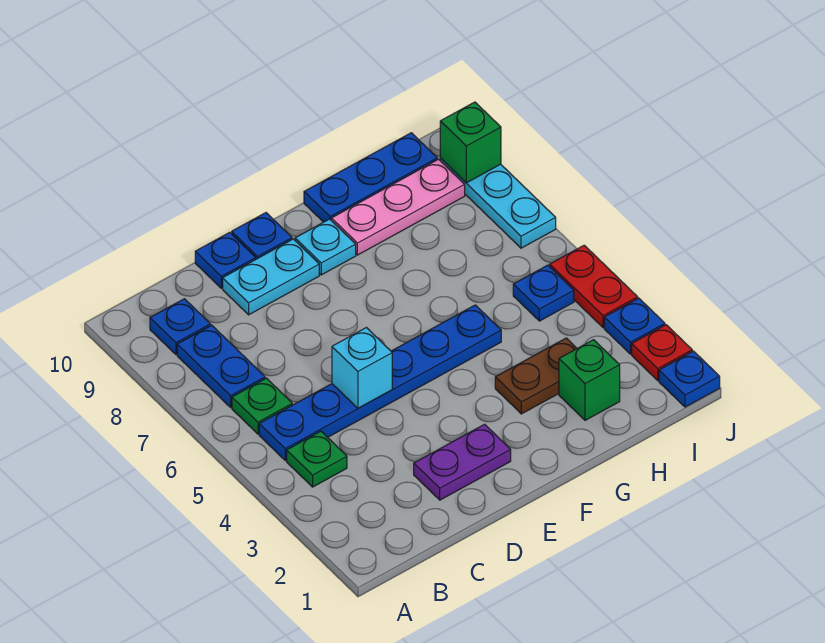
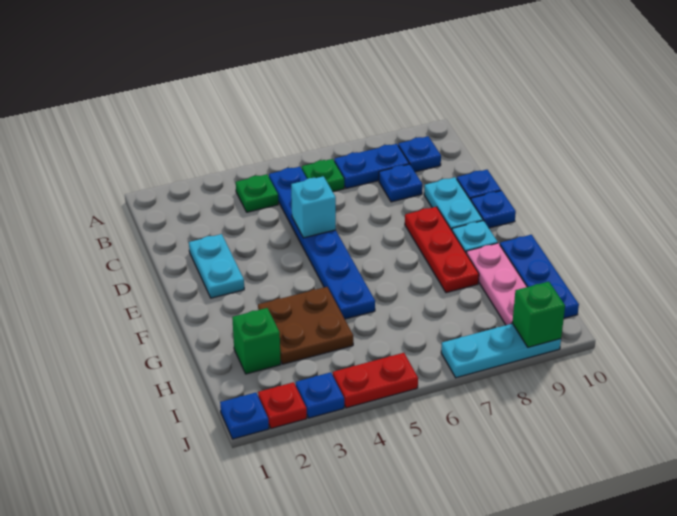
purple 1x2 plate [414,424,511,500] -> cyan 1x2 plate [189,234,244,298]
none -> red 1x3 plate [405,207,479,293]
brown 1x2 plate [495,338,577,414] -> brown 2x2 plate [258,287,353,364]
blue 1x1 plate [513,265,574,321] -> blue 1x1 plate moved to [379,164,422,202]

